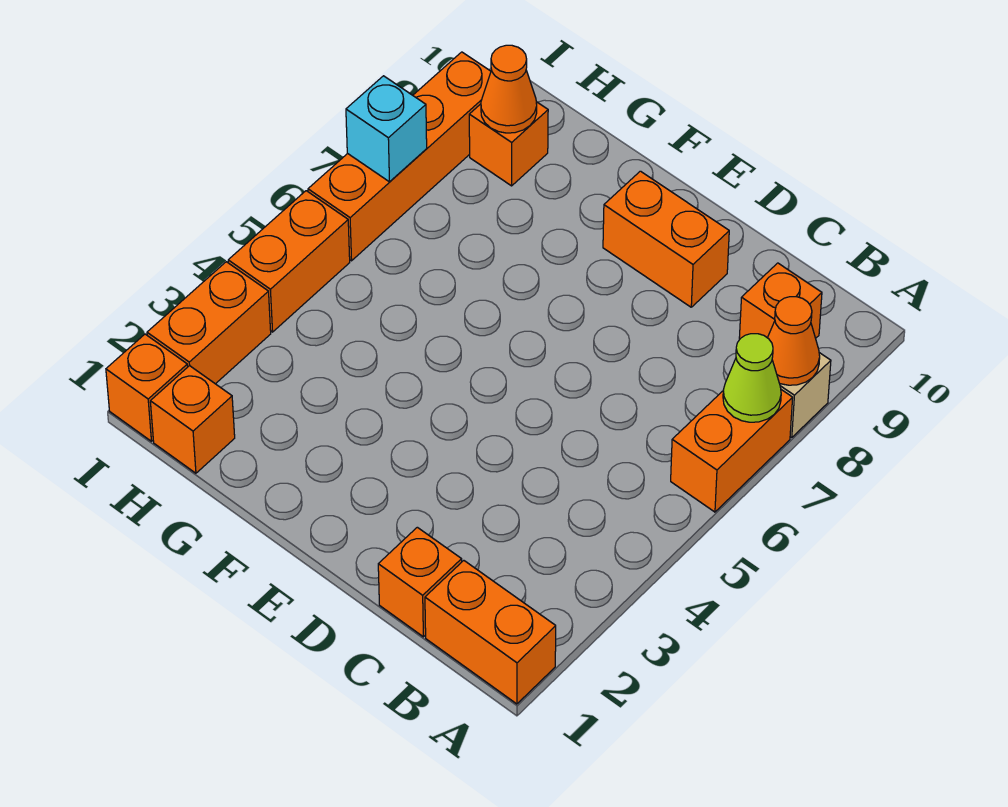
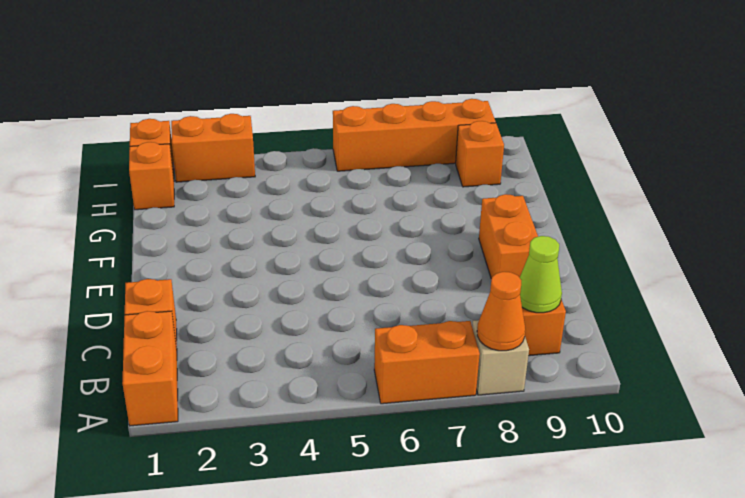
lime 1x1 cone [723,334,781,422] -> lime 1x1 cone moved to [520,236,562,313]
orange 1x1 cone [481,45,537,133] -> none
orange 1x2 brick [228,191,350,332] -> none
cyan 1x1 brick [346,76,427,182] -> none

